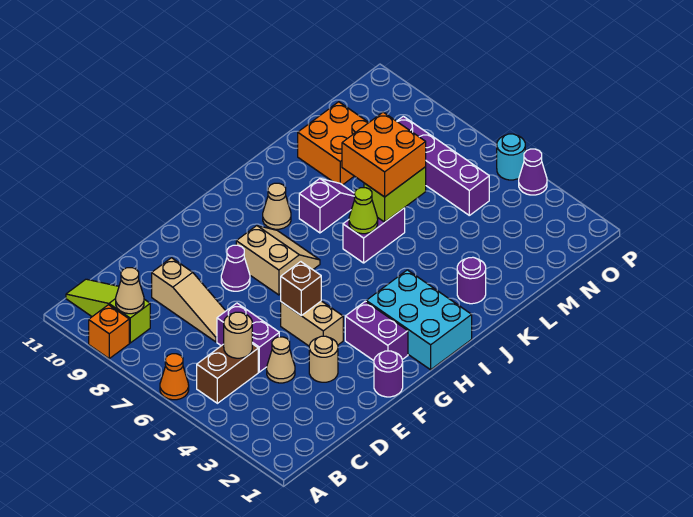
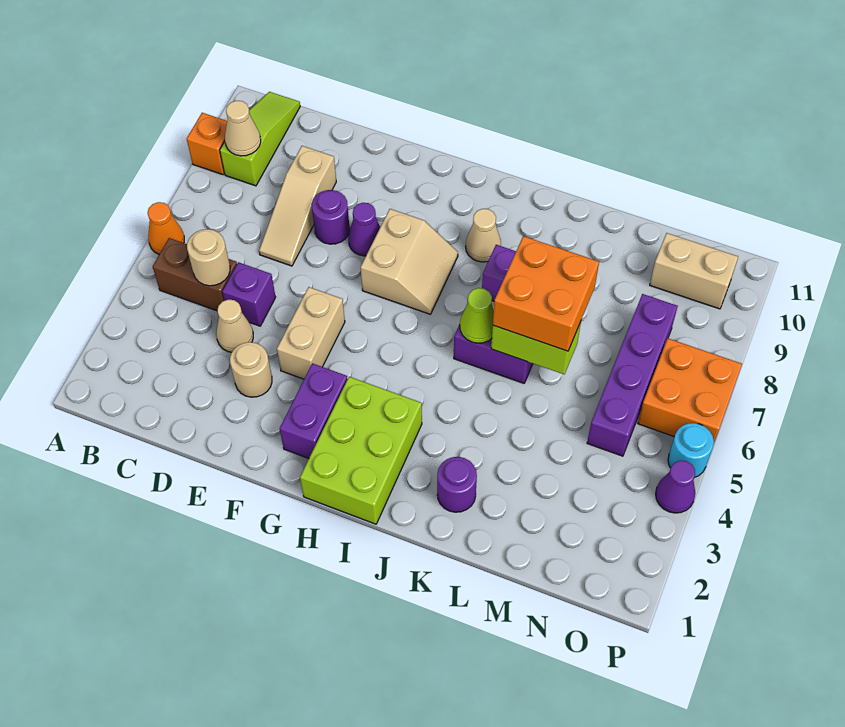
purple 1x2 brick [217,303,279,372] -> purple 1x1 brick [222,262,276,326]
purple 1x1 round brick [374,351,403,397] -> purple 1x1 round brick moved to [312,190,350,244]
brown 1x1 brick [281,262,321,315] -> none
cyan 2x3 brick [366,270,472,370] -> lime 2x3 brick [300,377,422,524]
orange 2x2 brick [298,102,369,185] -> orange 2x2 brick moved to [638,339,742,445]
none -> tan 1x2 brick [650,233,738,309]

